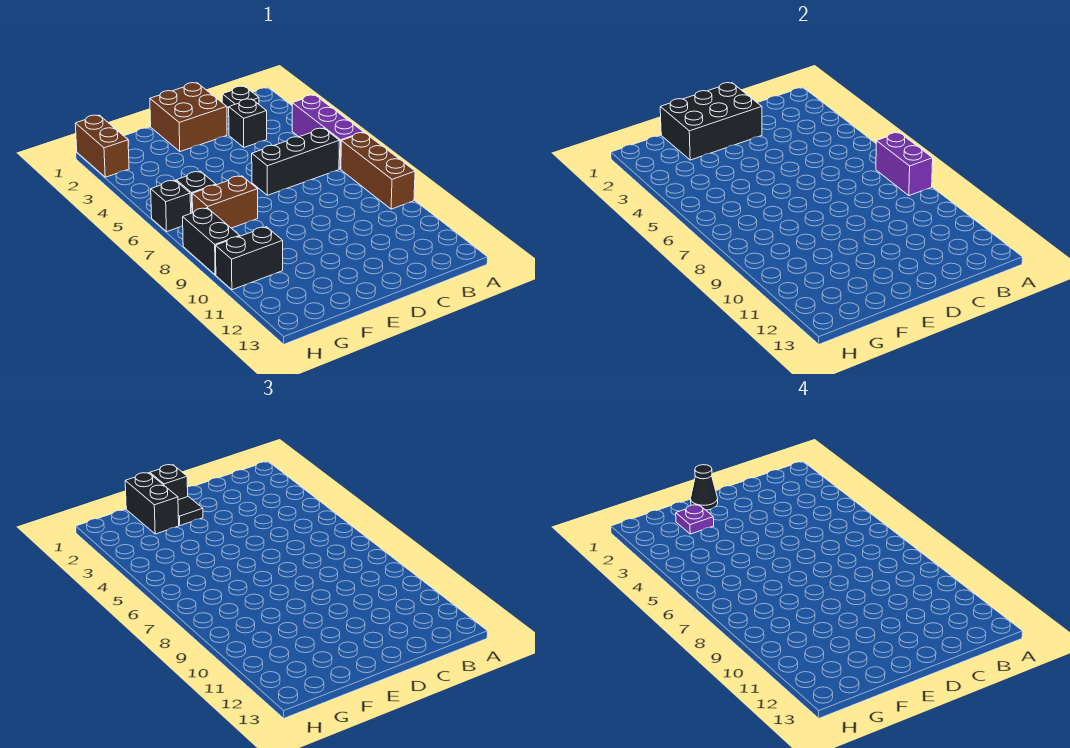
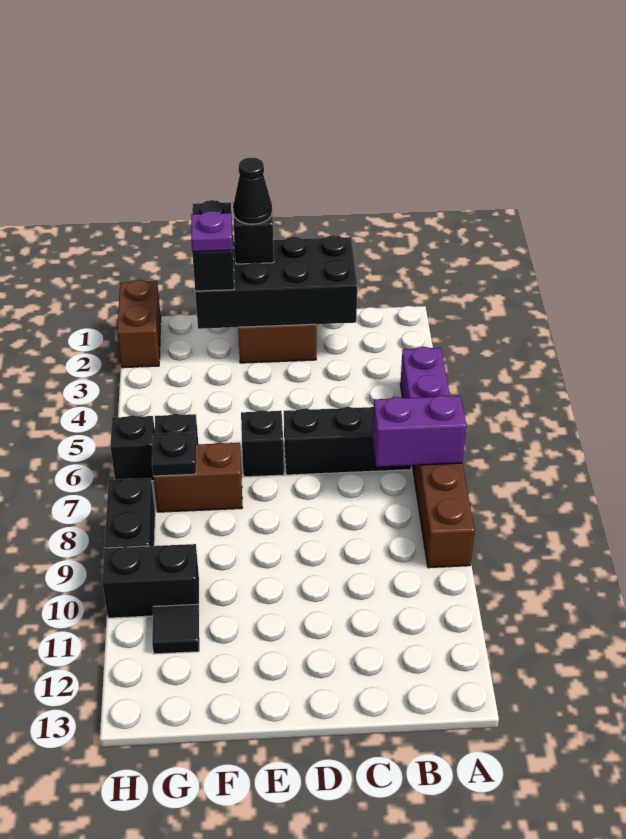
purple 1x2 brick [876,133,933,196] -> purple 1x2 brick turned to [373,395,466,467]
black 1x1 plate [222,86,259,108] -> black 1x1 plate moved to [152,432,196,476]
black 1x1 brick [229,99,267,147] -> black 1x1 brick moved to [241,410,284,477]
black 2x3 brick [660,83,762,160] -> black 2x4 brick [195,235,357,329]
black 1x1 tile [178,496,203,526] -> black 1x1 tile moved to [152,604,199,654]

